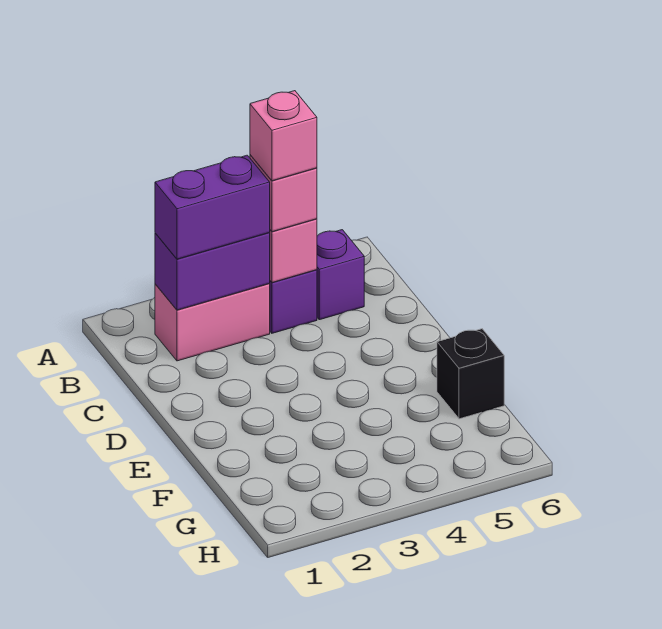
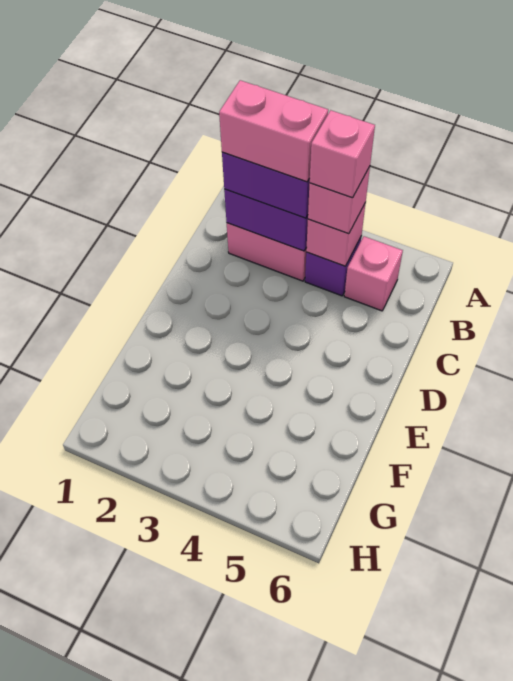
none -> pink 1x2 brick [219,80,328,182]
purple 1x1 brick [317,230,364,320] -> pink 1x1 brick [344,236,403,311]
black 1x1 brick [437,329,504,419] -> none

